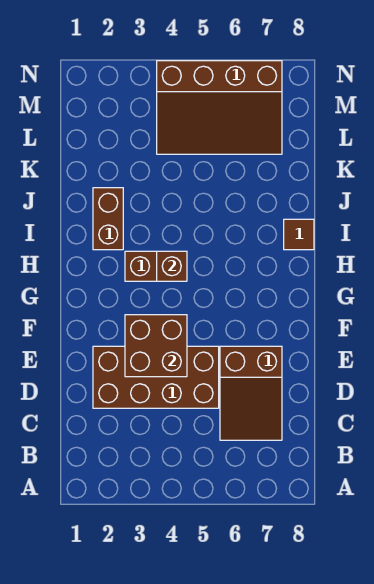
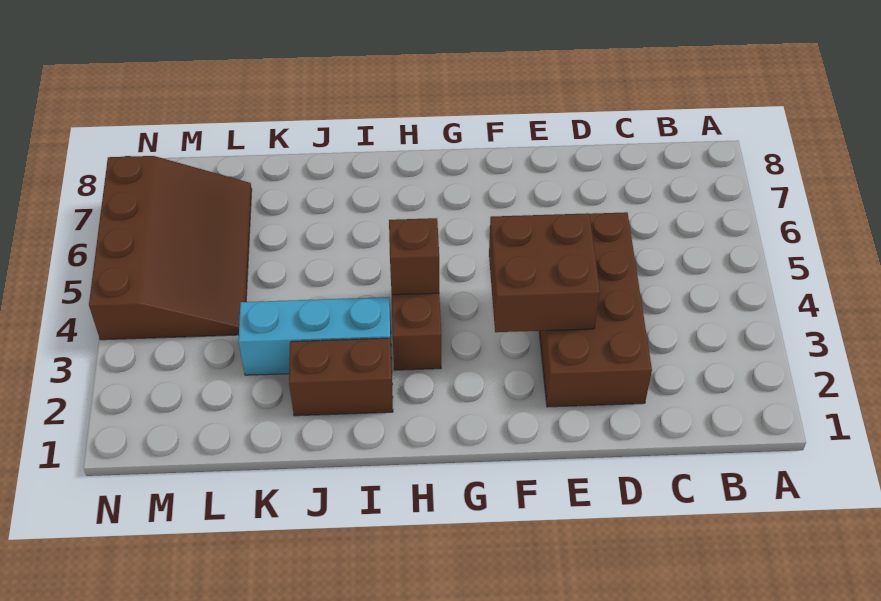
brown 2x3 slope [220,346,282,440] -> none
none -> cyan 1x3 brick [238,297,392,375]
brown 1x1 tile [284,219,314,250] -> none

